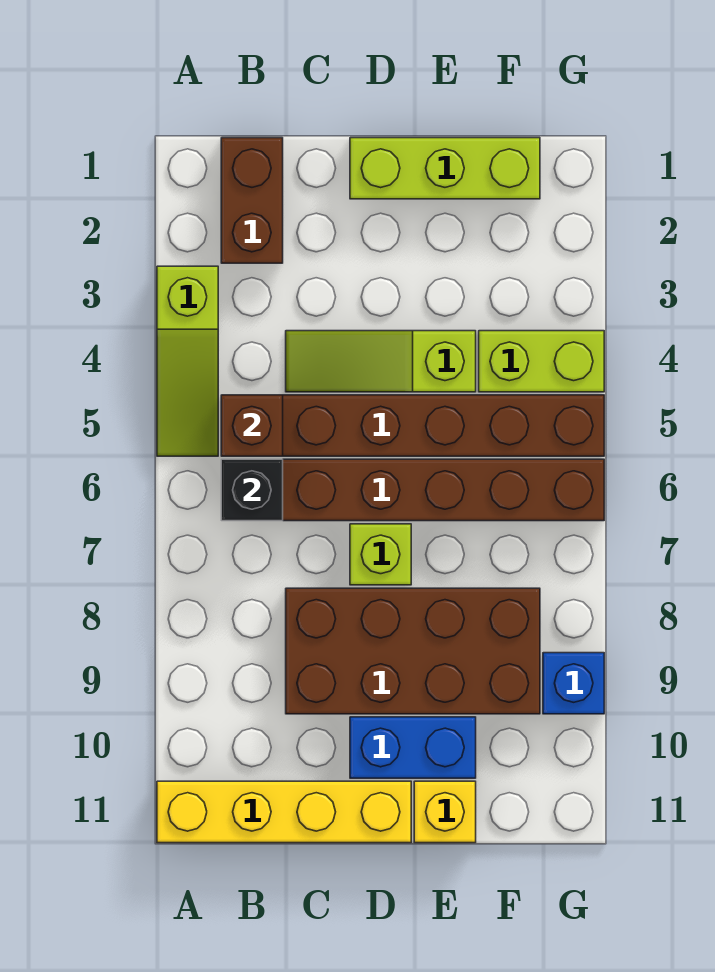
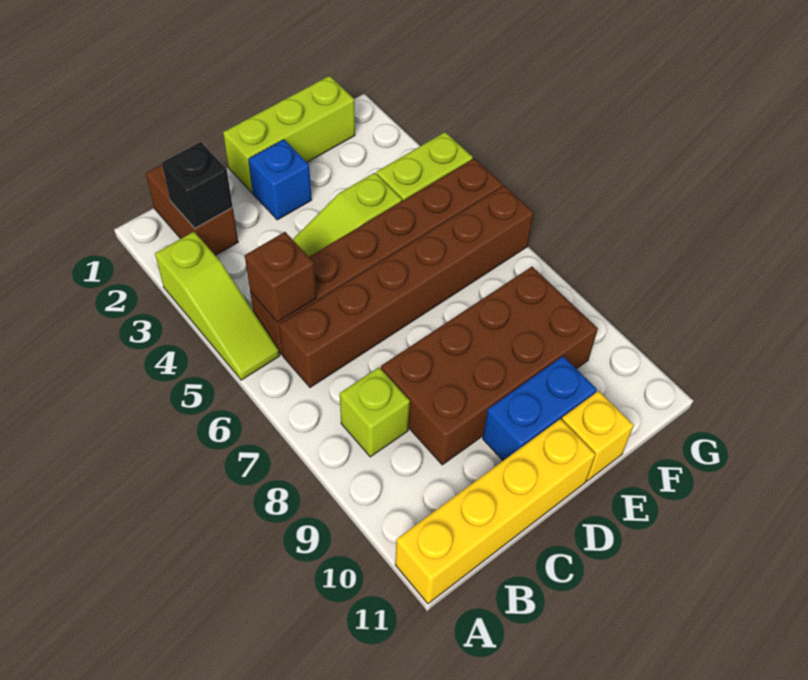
black 1x1 brick [221,459,283,521] -> black 1x1 brick moved to [162,142,233,228]
lime 1x1 brick [350,524,411,585] -> lime 1x1 brick moved to [340,367,410,457]
blue 1x1 brick [543,653,604,714] -> blue 1x1 brick moved to [249,140,312,220]

